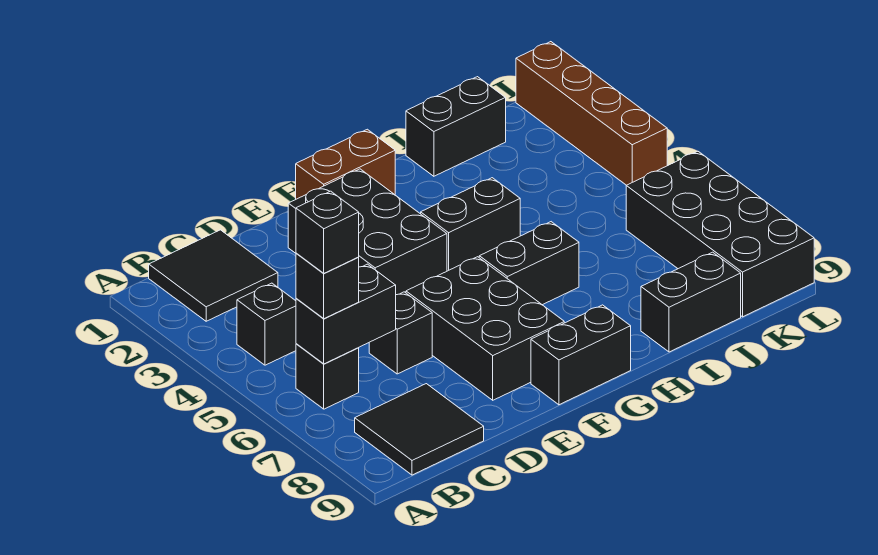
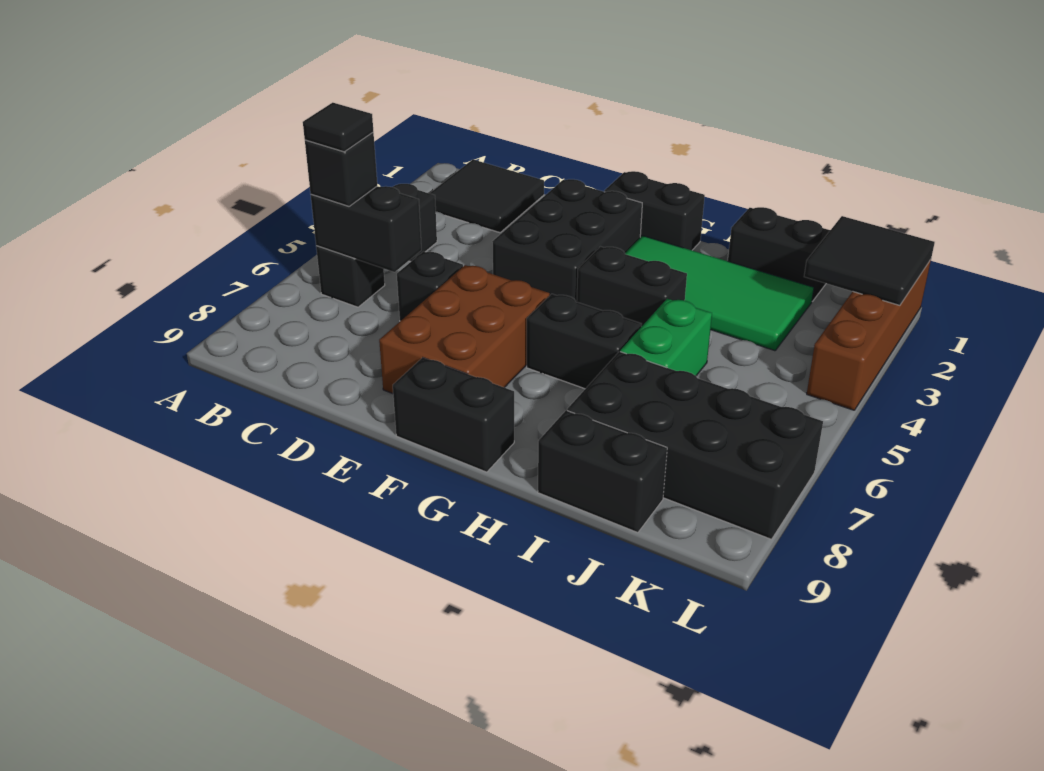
black 1x1 brick [296,191,359,273] -> black 1x1 tile [303,103,373,152]
black 2x2 tile [355,384,484,475] -> black 2x2 tile moved to [804,216,935,305]
black 2x3 brick [406,257,564,400] -> brown 2x3 brick [379,265,550,394]
brown 1x2 brick [296,129,395,199] -> black 1x2 brick [604,171,705,250]
none -> green 2x4 tile [625,236,814,351]
none -> green 1x2 brick [620,299,712,376]
black 2x4 brick [626,151,814,317] -> black 2x4 brick turned to [567,351,823,539]

